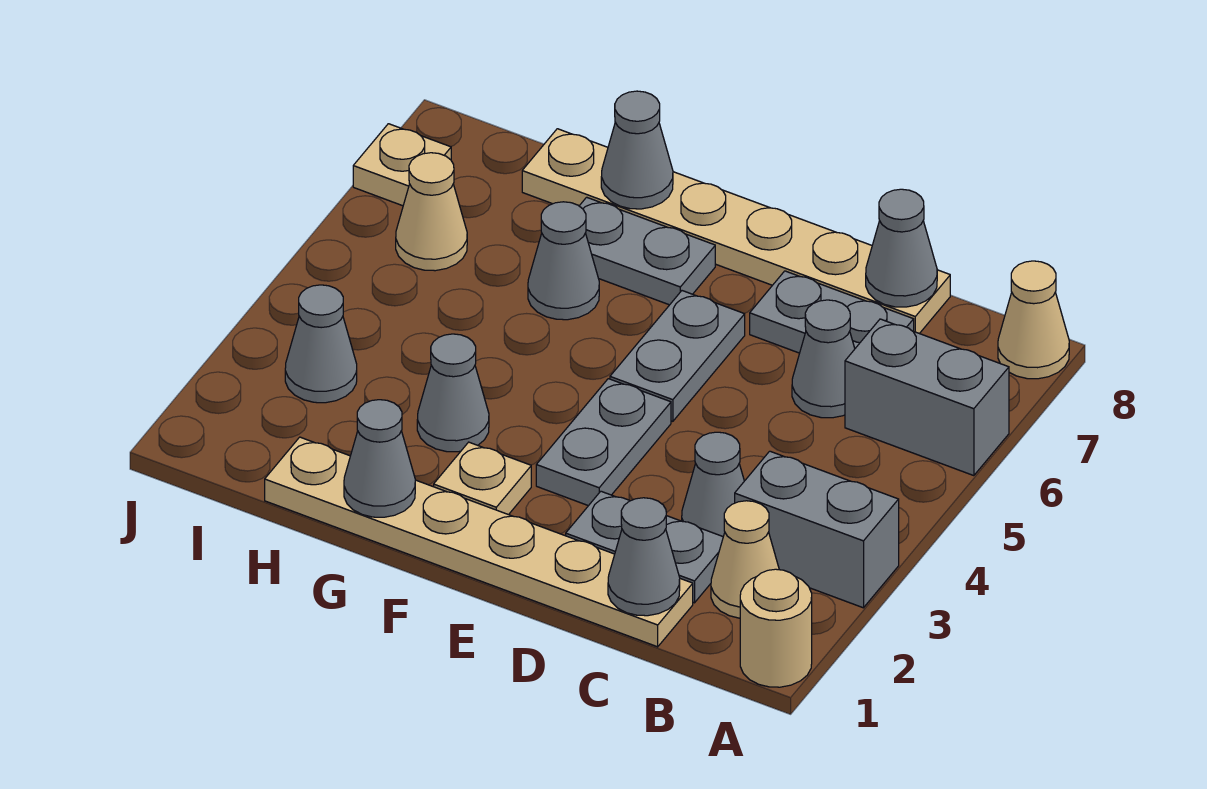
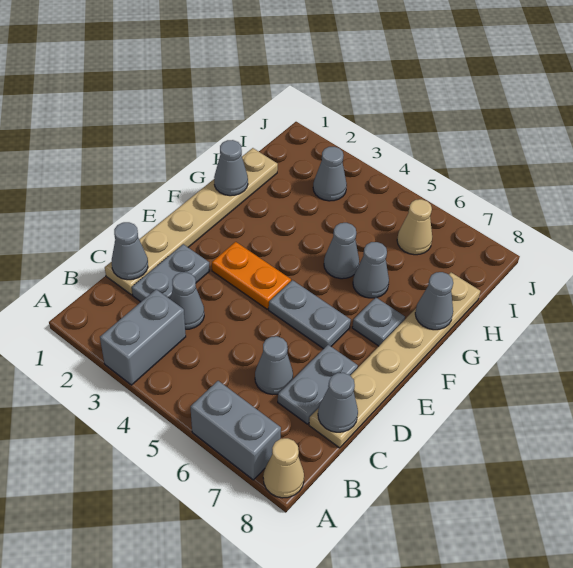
tan 1x1 round brick [740,569,812,687] -> none
grey 1x2 brick [845,319,1009,476] -> grey 1x2 brick turned to [190,381,281,480]
tan 1x1 cone [711,501,779,618] -> none
grey 1x2 plate [536,379,671,506] -> orange 1x2 plate [212,242,291,309]
tan 1x1 plate [434,442,531,515] -> none
grey 1x2 plate [580,197,715,305] -> grey 1x1 plate [352,298,405,346]
grey 1x1 cone [417,334,489,452] -> grey 1x1 cone moved to [324,223,359,279]
tan 1x1 plate [353,124,451,206] -> none

